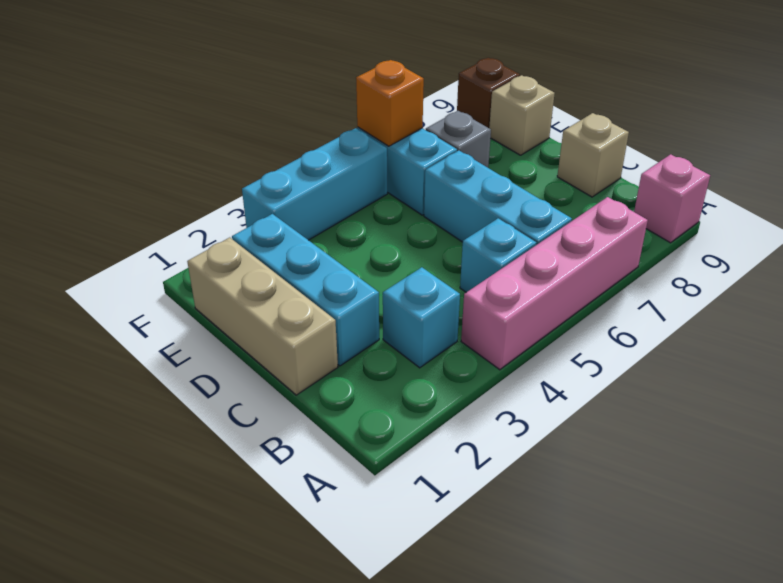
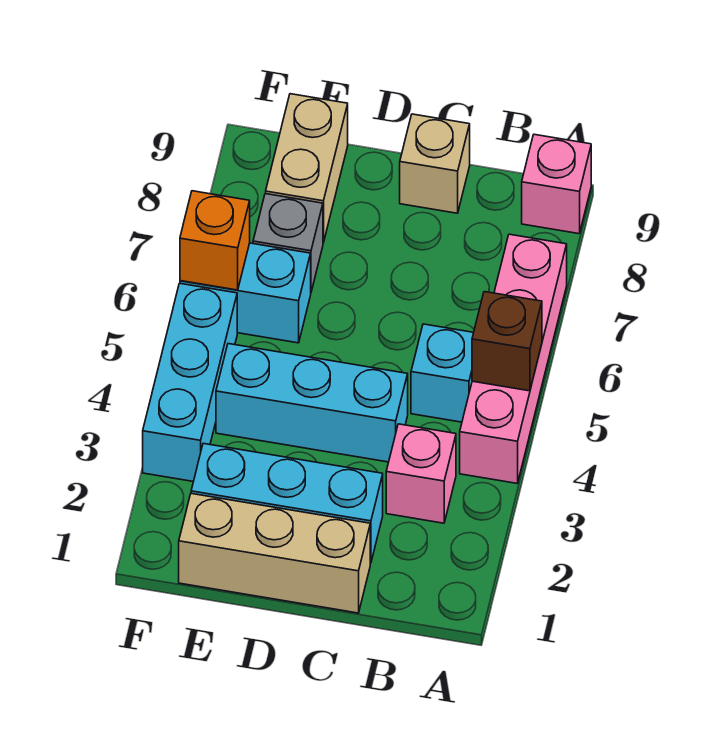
cyan 1x1 brick [383,267,460,368] -> pink 1x1 brick [386,424,456,523]
cyan 1x3 brick [424,151,572,245] -> cyan 1x3 brick moved to [216,344,408,462]
tan 1x1 brick [489,75,555,155] -> tan 1x2 brick [266,94,348,243]
brown 1x1 brick [457,58,520,128] -> brown 1x1 brick moved to [472,292,542,391]

